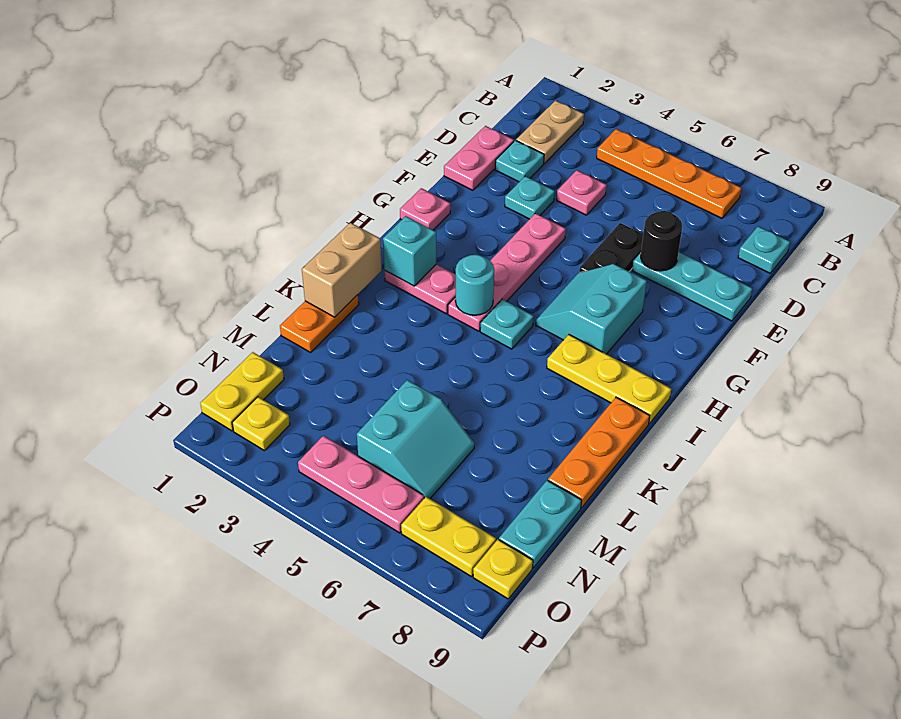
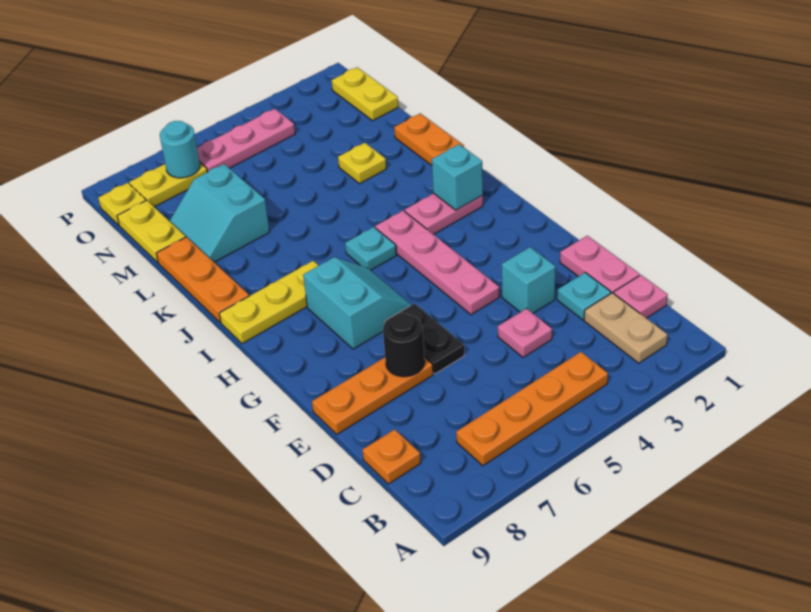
cyan 1x1 plate [738,226,790,273] -> orange 1x1 plate [363,429,421,484]
cyan 1x1 plate [505,176,555,219] -> cyan 1x1 brick [502,247,555,313]
cyan 1x3 plate [632,252,752,321] -> orange 1x3 plate [312,357,433,434]
pink 1x1 plate [400,188,450,230] -> pink 1x1 plate moved to [614,275,668,318]
cyan 1x1 round brick [455,255,494,315] -> cyan 1x1 round brick moved to [160,121,200,178]
tan 1x2 brick [302,223,382,317] -> none
cyan 2x2 slope [357,380,474,499] -> cyan 2x2 slope moved to [170,164,270,262]
cyan 1x2 plate [499,480,582,568] -> yellow 1x2 plate [117,200,186,262]
yellow 1x1 plate [232,397,290,451] -> yellow 1x1 plate moved to [338,143,386,184]

